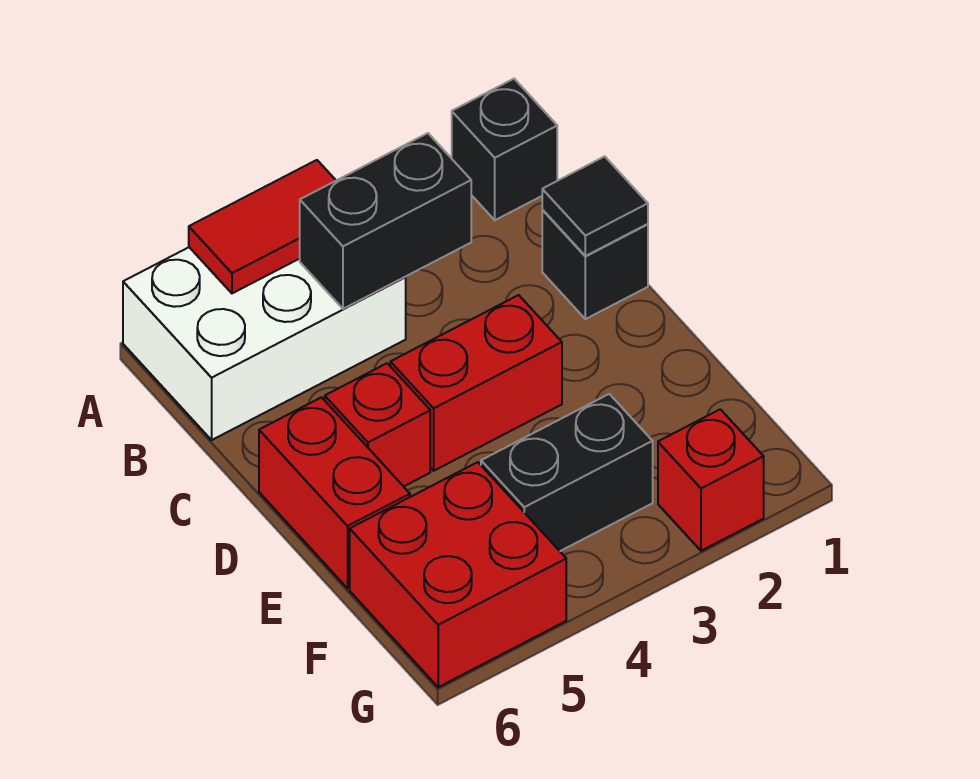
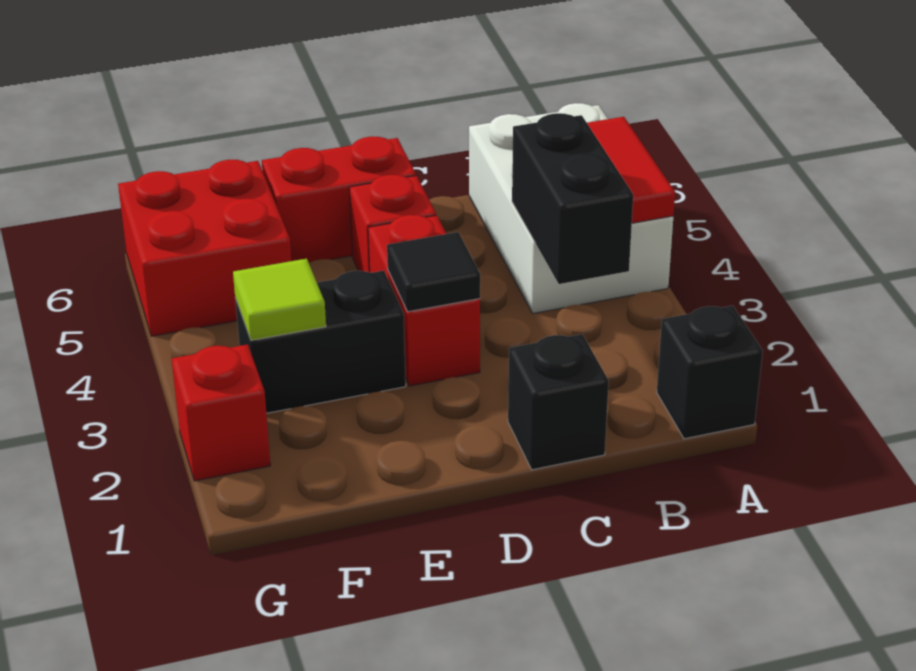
black 1x1 tile [542,156,648,256] -> black 1x1 tile moved to [387,232,480,312]
black 1x2 brick [481,394,653,551] -> black 1x2 brick turned to [235,271,406,413]
none -> lime 1x1 tile [233,259,326,340]

